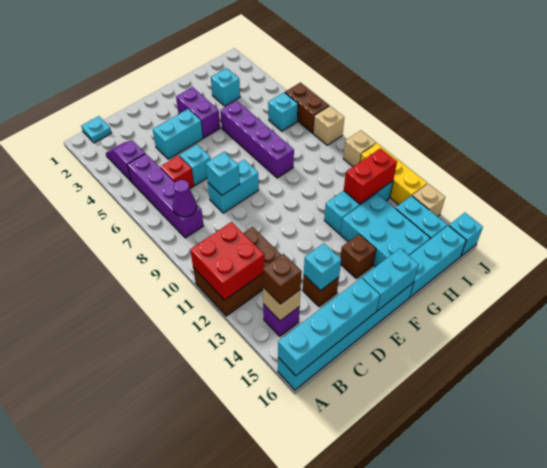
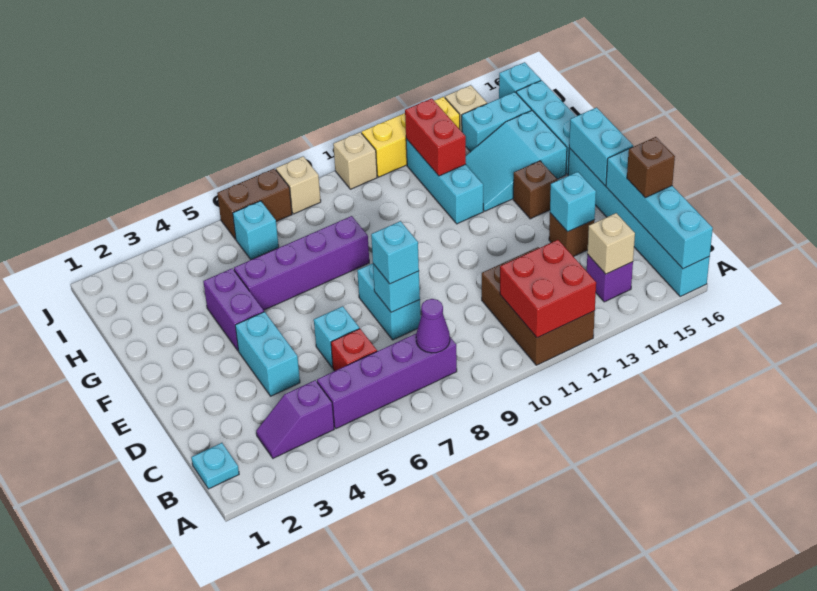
brown 1x1 brick [262,254,302,304] -> brown 1x1 brick moved to [627,137,675,198]
purple 1x2 brick [176,87,220,138] -> purple 1x2 brick turned to [203,268,264,351]
cyan 2x3 brick [341,194,430,267] -> cyan 2x3 slope [466,111,567,211]
cyan 1x1 brick [211,68,240,106] -> cyan 1x1 brick moved to [371,221,419,284]

